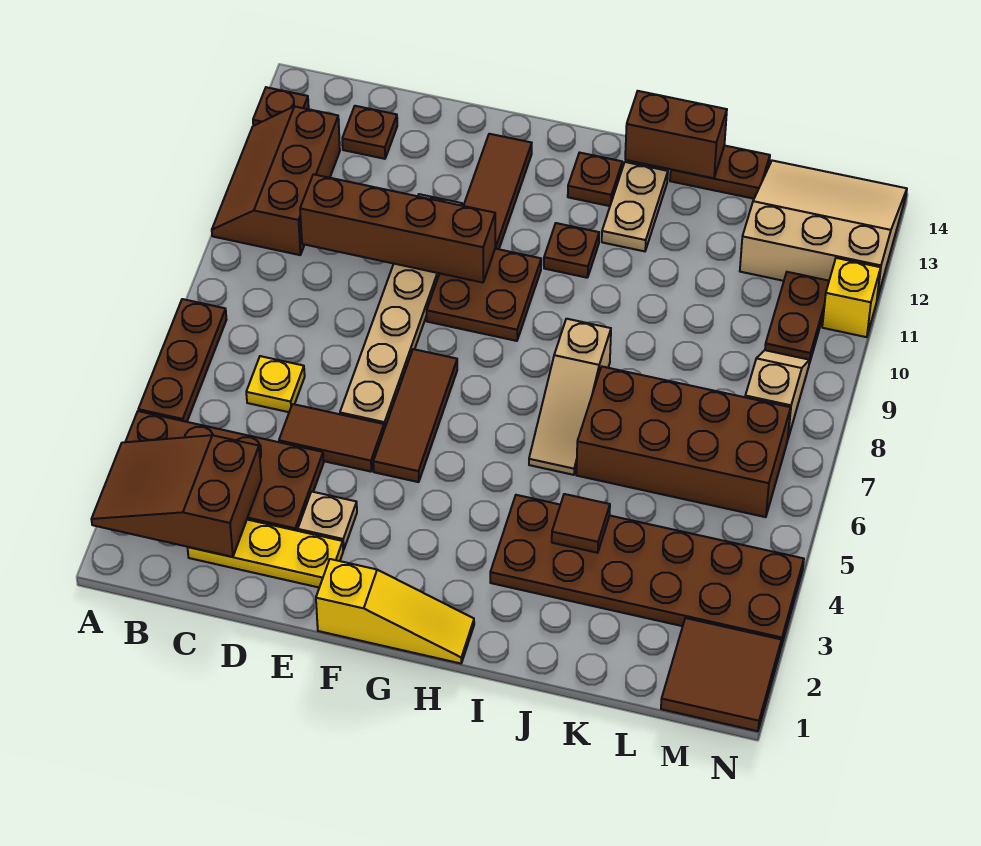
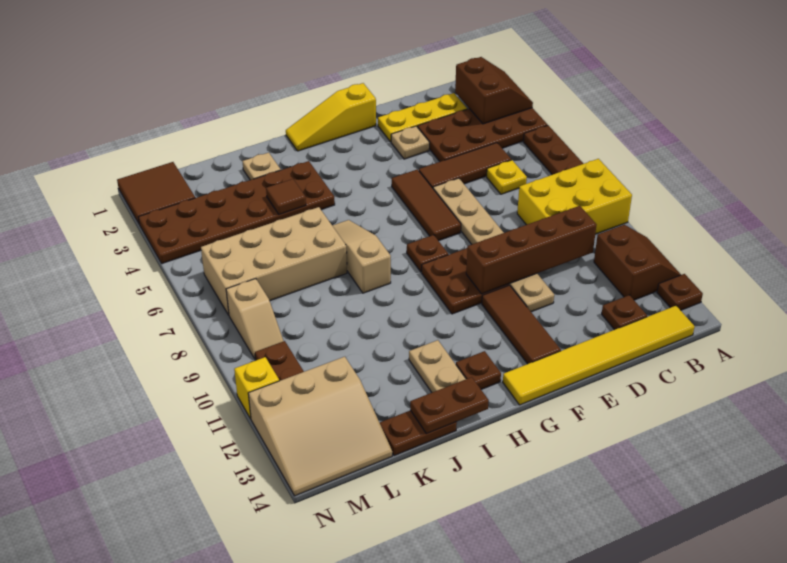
brown 2x3 slope [91,435,261,557] -> brown 2x2 slope [455,57,533,124]
none -> yellow 2x3 brick [517,159,632,234]
brown 2x3 slope [212,106,340,255] -> brown 2x2 slope [594,225,681,300]
none -> yellow 1x6 tile [503,306,695,405]
brown 1x2 tile [279,404,384,472] -> brown 1x3 tile [419,143,511,188]
brown 1x1 plate [544,223,599,278] -> brown 1x1 plate moved to [407,235,448,272]
brown 1x2 brick [625,91,727,178] -> brown 1x2 plate [410,377,489,434]
none -> tan 1x1 plate [242,153,281,180]
brown 2x4 brick [576,367,791,517] -> tan 2x4 brick [201,207,347,315]

